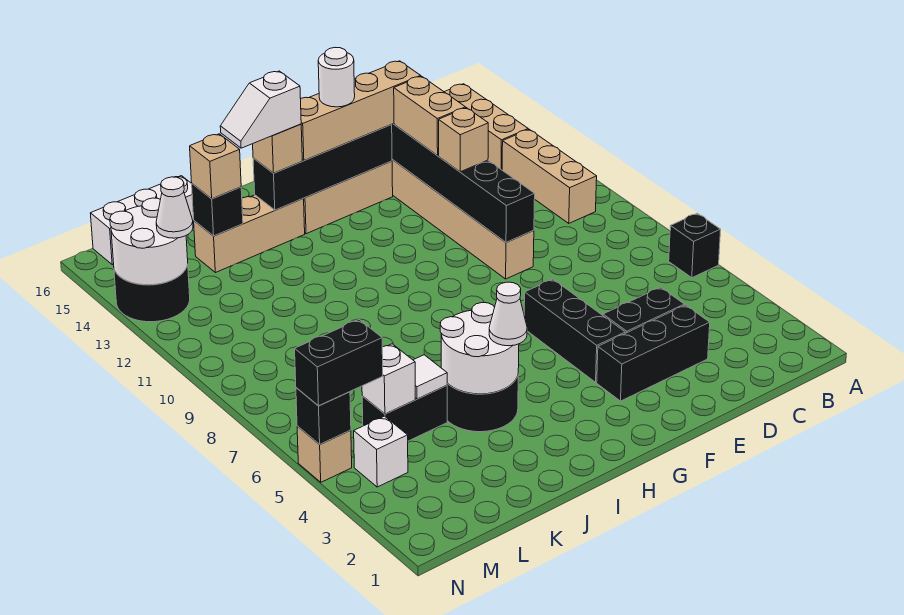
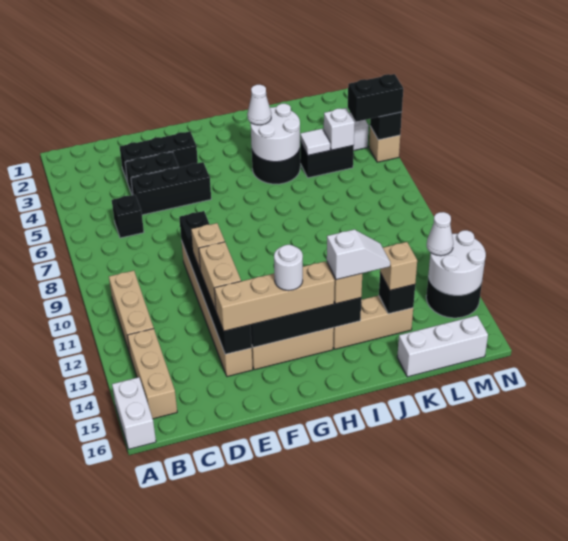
black 1x1 brick [669,213,721,278] -> black 1x1 brick moved to [112,195,144,238]
none -> white 1x2 brick [112,377,156,449]
black 1x3 brick [524,279,625,382] -> black 1x3 brick turned to [131,162,211,215]

